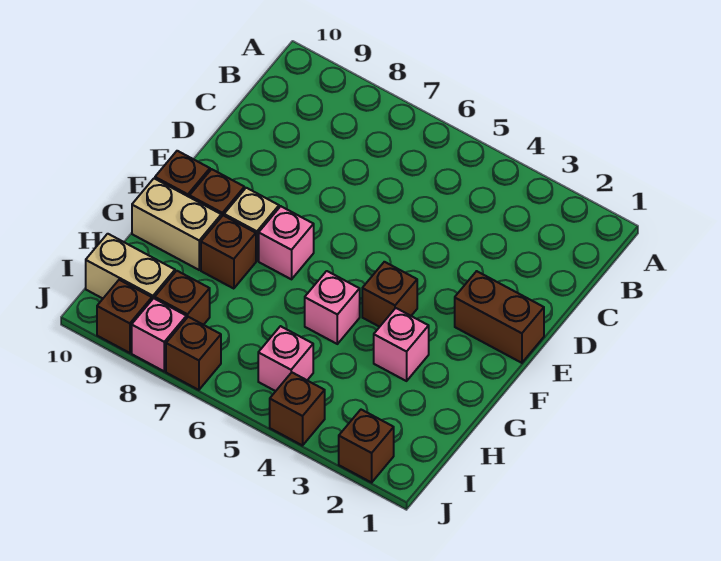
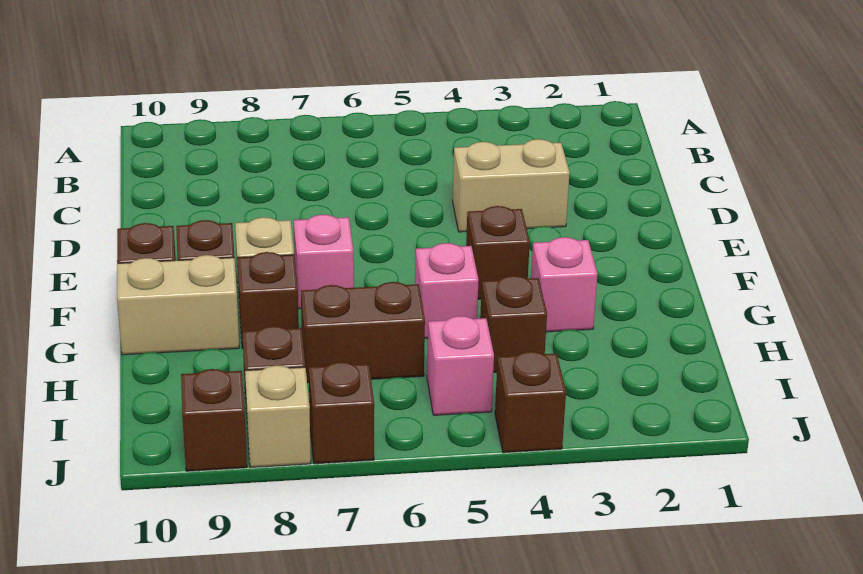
brown 1x2 brick [455,271,544,363] -> brown 1x2 brick moved to [301,282,425,383]
tan 1x2 brick [86,234,175,299] -> tan 1x2 brick moved to [453,139,570,232]
brown 1x1 brick [339,410,394,482] -> brown 1x1 brick moved to [480,276,547,373]
pink 1x1 brick [132,298,186,371] -> tan 1x1 brick [245,366,311,468]

